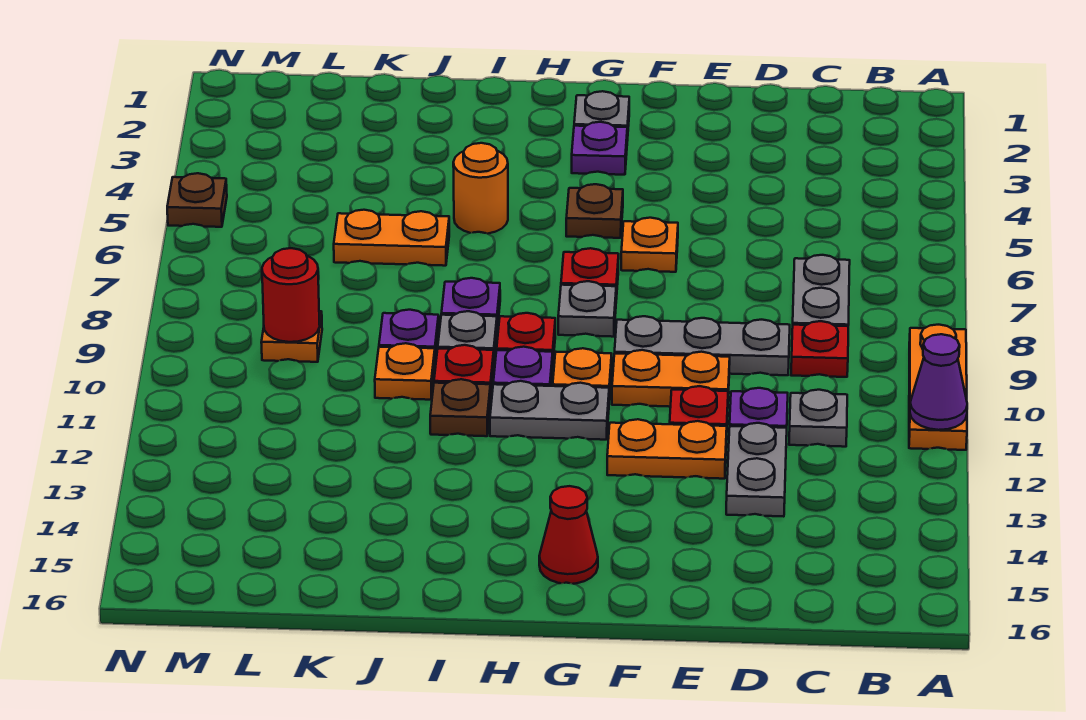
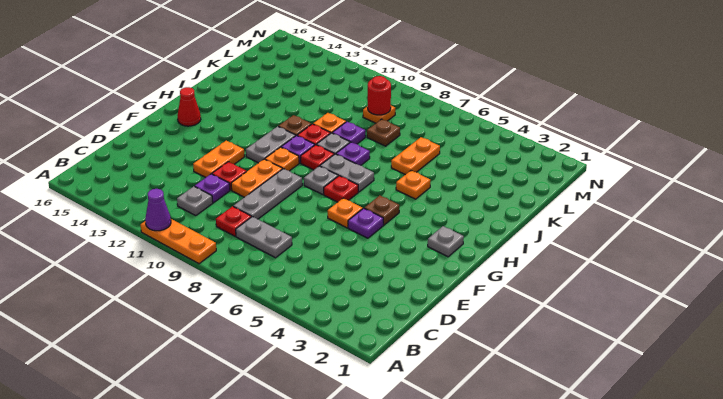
grey 1x2 plate [726,423,787,517] -> grey 1x2 plate moved to [320,154,374,192]
purple 1x1 plate [572,122,627,175] -> purple 1x1 plate moved to [348,208,383,238]
orange 1x1 round brick [453,143,508,234] -> orange 1x1 plate [396,171,431,199]
brown 1x1 plate [167,173,227,227] -> brown 1x1 plate moved to [367,119,400,146]

